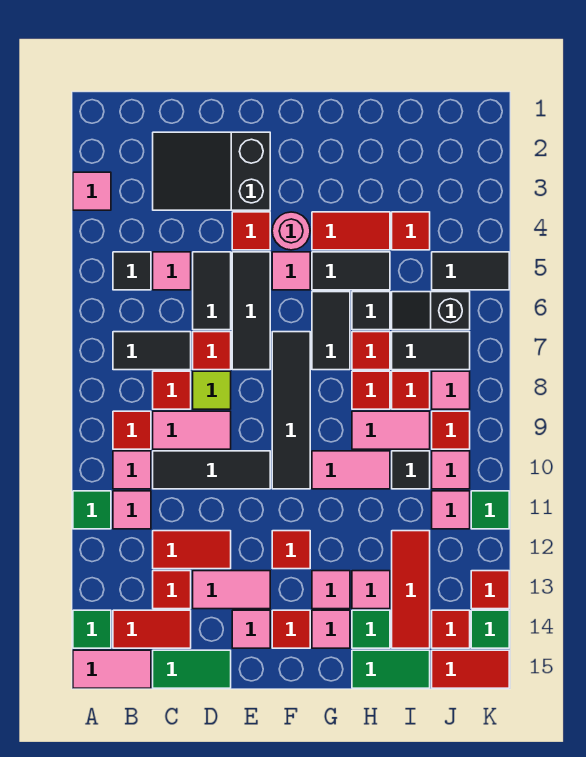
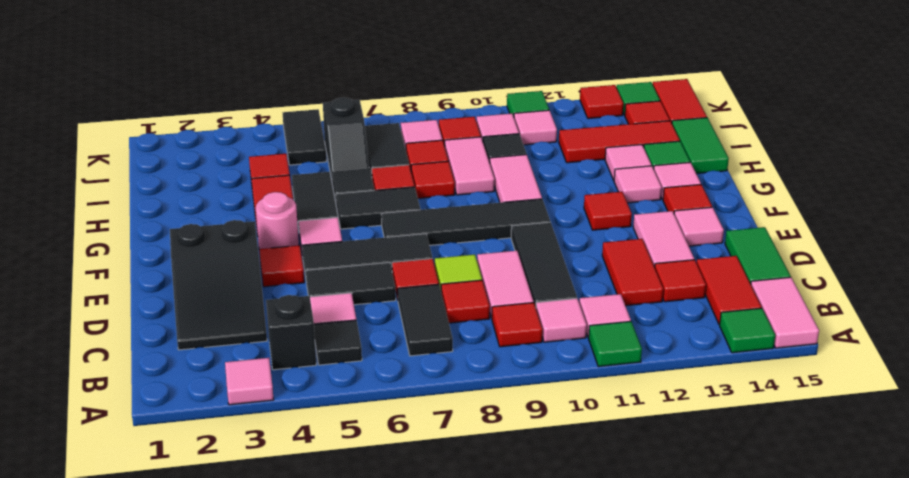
none -> black 1x1 brick [266,295,316,370]

